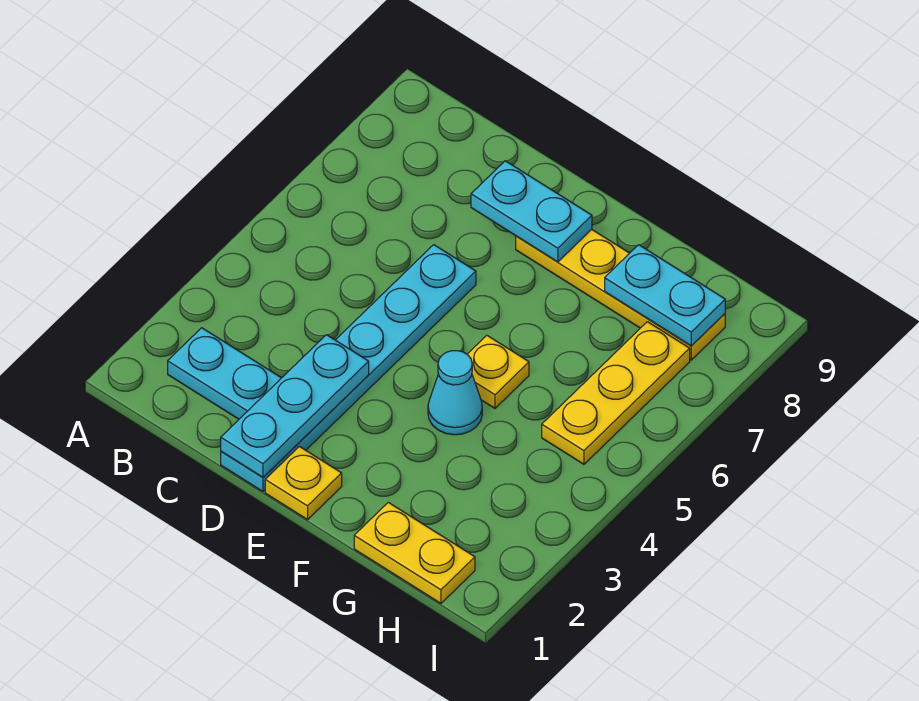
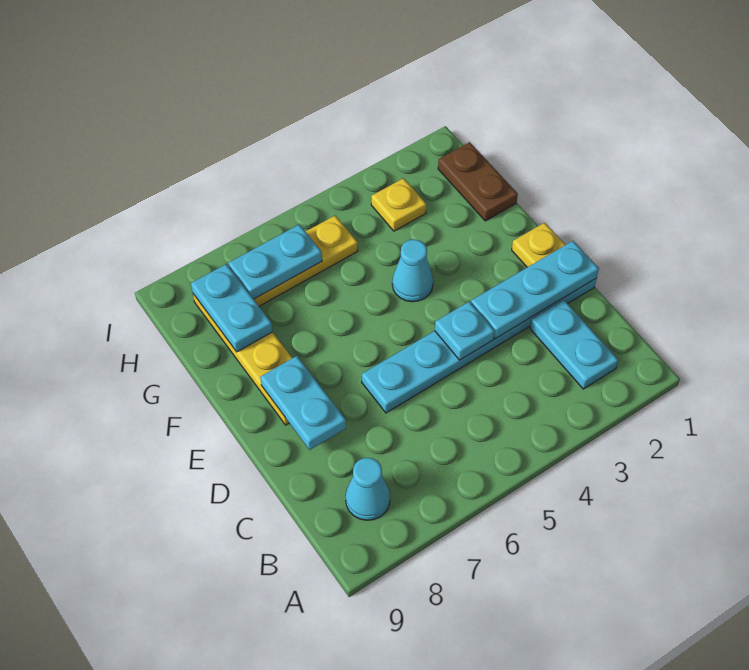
none -> cyan 1x1 cone [345,458,390,520]
none -> cyan 1x1 plate [435,302,495,360]
yellow 1x1 plate [467,335,529,408] -> yellow 1x1 plate moved to [371,178,426,231]
yellow 1x2 plate [354,502,475,603] -> brown 1x2 plate [438,142,518,221]
none -> cyan 1x2 plate [228,224,322,299]

